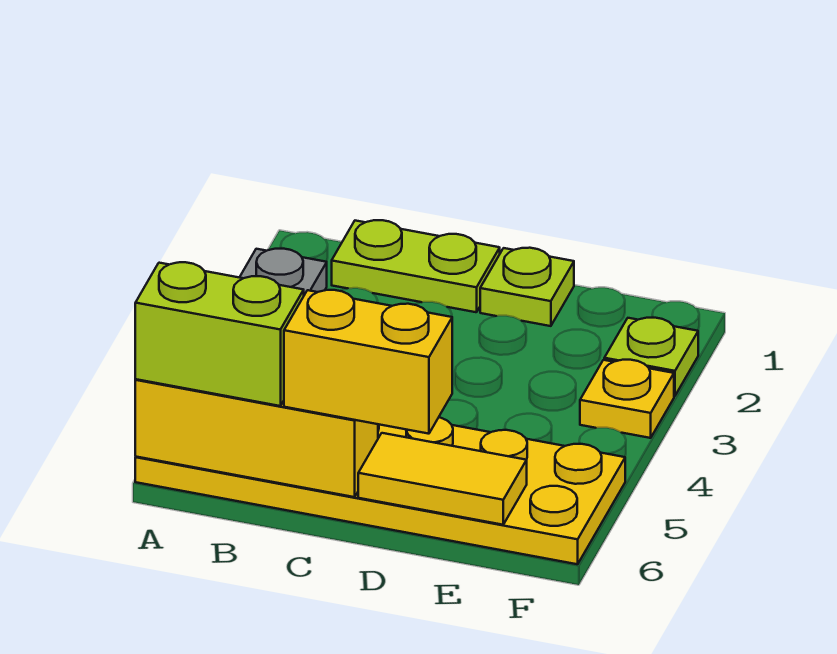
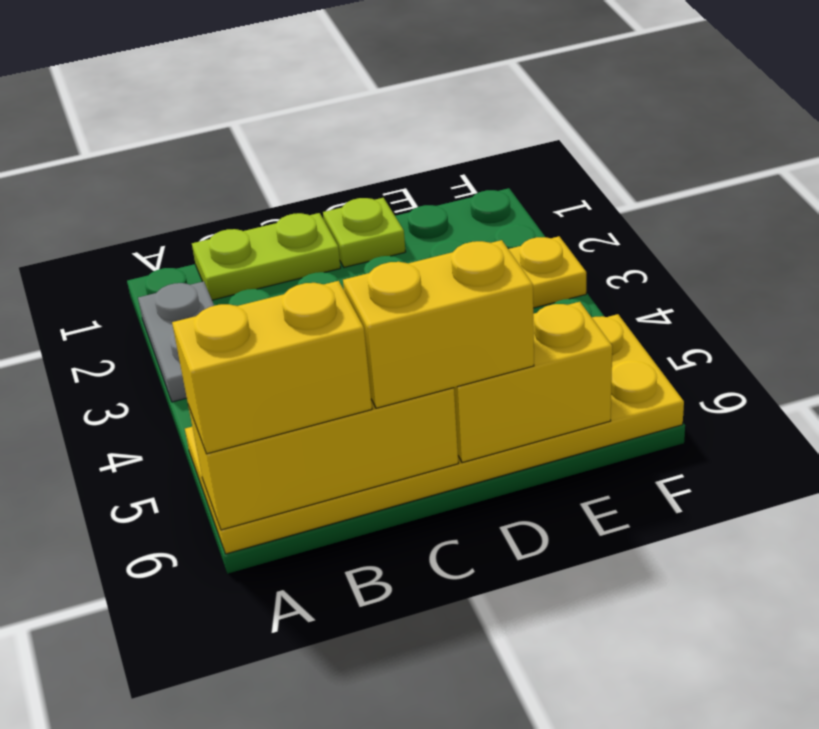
lime 1x2 brick [135,262,304,406] -> yellow 1x2 brick [172,281,372,454]
yellow 1x2 tile [358,433,527,525] -> yellow 1x2 brick [454,302,612,463]
lime 1x1 plate [604,318,698,396] -> none

